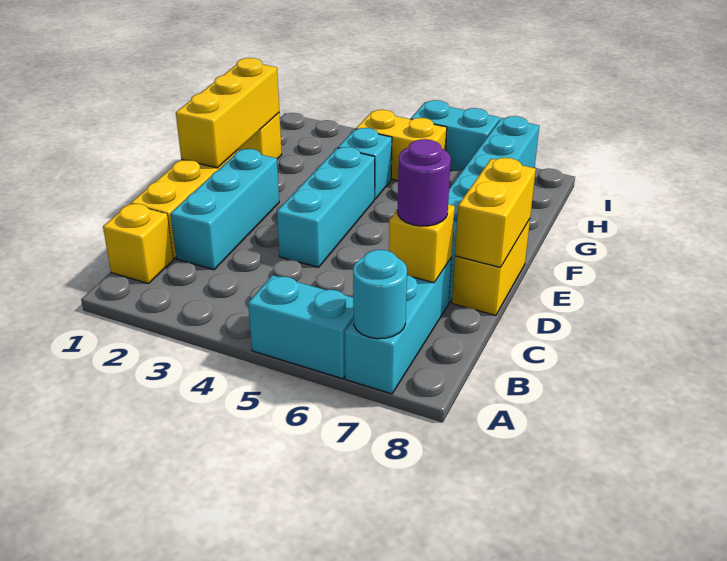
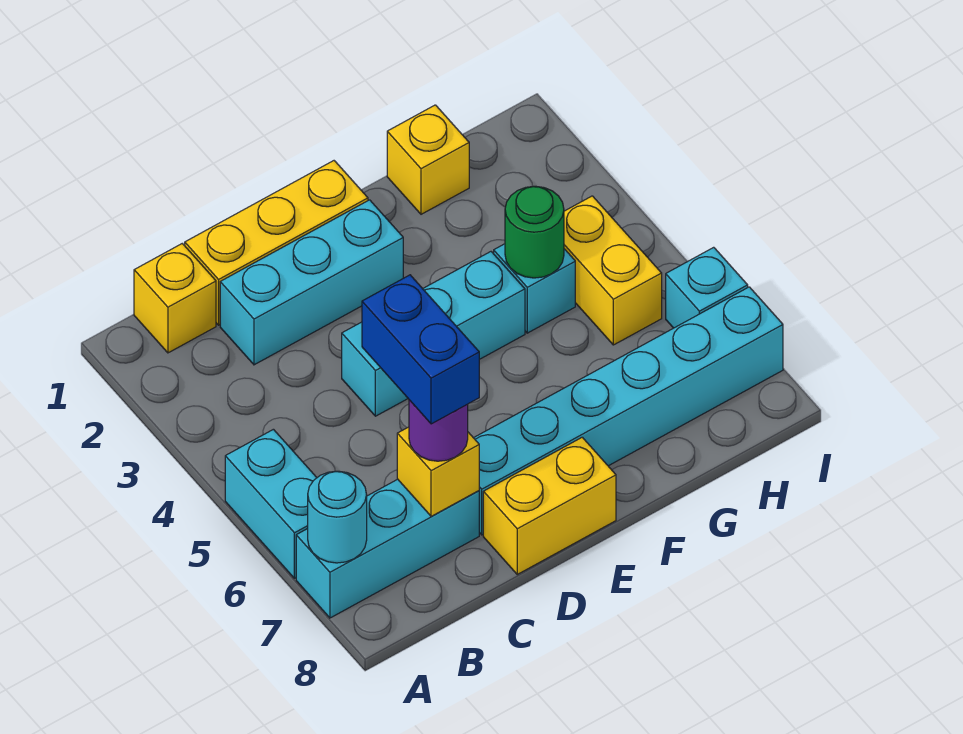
none -> blue 1x2 brick [362,275,479,424]
yellow 1x2 brick [455,158,536,267] -> none
yellow 1x3 brick [176,58,279,168] -> none
none -> green 1x1 round brick [505,186,564,278]
cyan 1x2 brick [411,100,500,171] -> cyan 1x1 brick [666,247,748,328]

